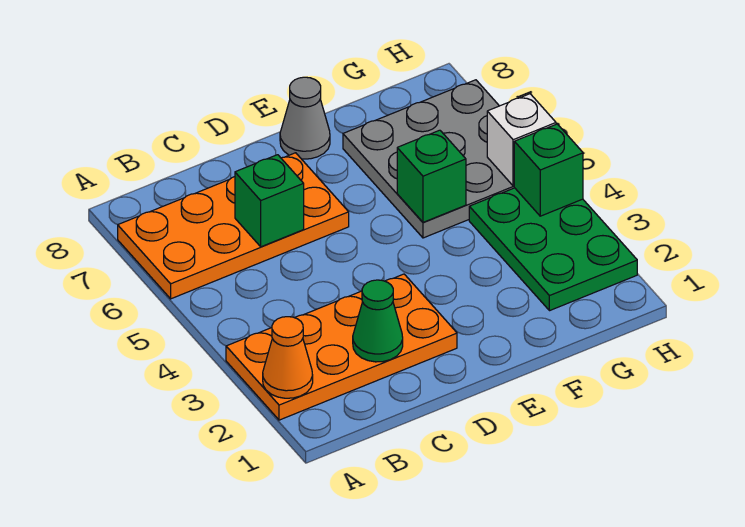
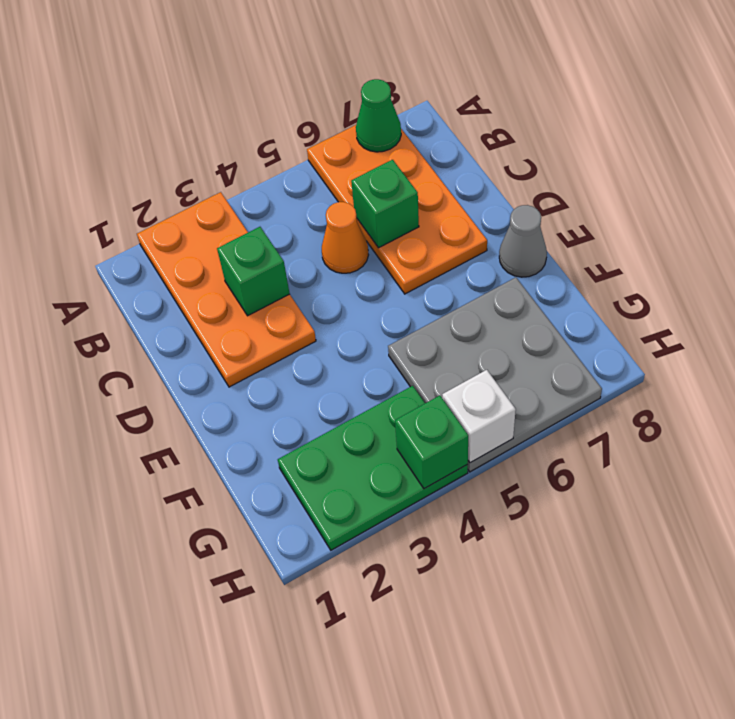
orange 1x1 cone [263,317,313,398] -> orange 1x1 cone moved to [322,202,368,273]
green 1x1 cone [353,280,403,362] -> green 1x1 cone moved to [356,79,401,152]
green 1x1 brick [397,130,466,222] -> green 1x1 brick moved to [217,227,290,316]

